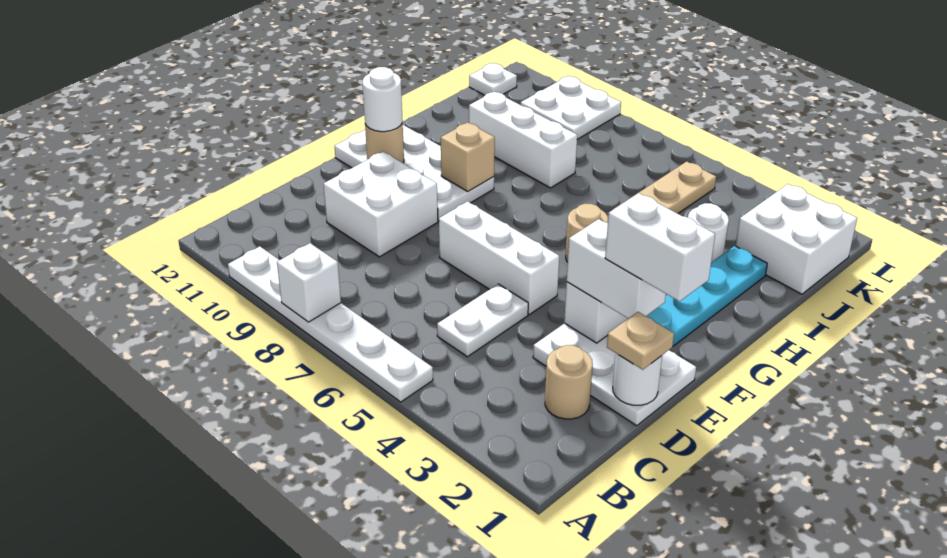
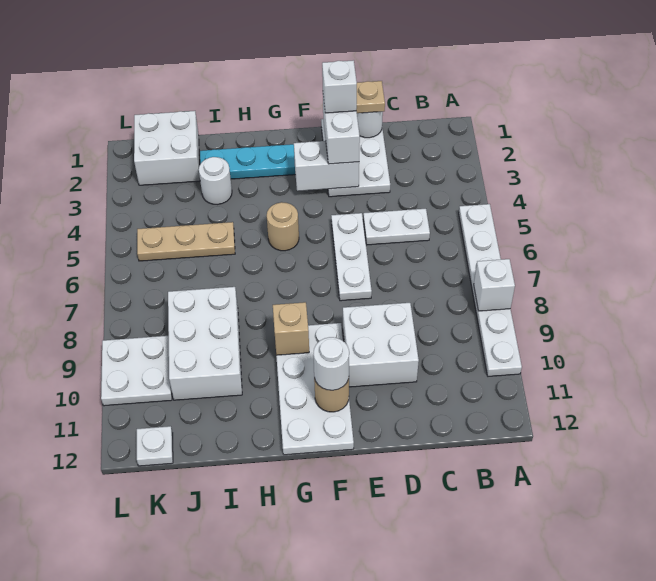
tan 1x1 round brick [545,345,593,419] -> none
white 1x2 brick [605,193,715,301] -> white 1x1 brick [322,60,357,113]
white 1x3 brick [439,201,559,314] -> white 1x3 plate [331,213,372,301]
white 1x3 brick [469,92,577,188] -> white 2x3 brick [168,287,242,400]

